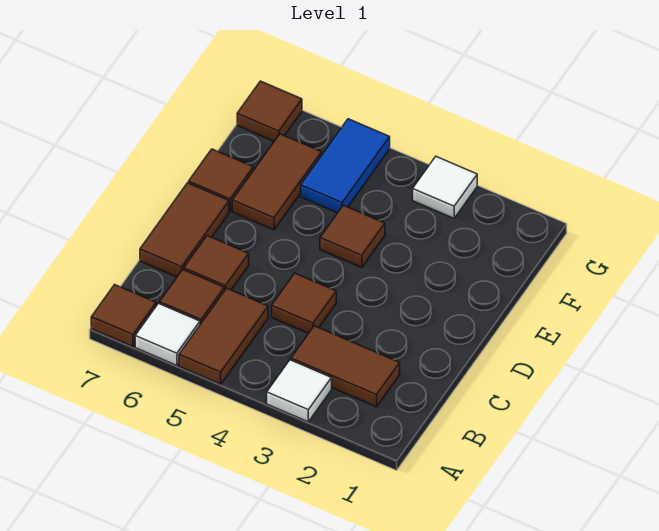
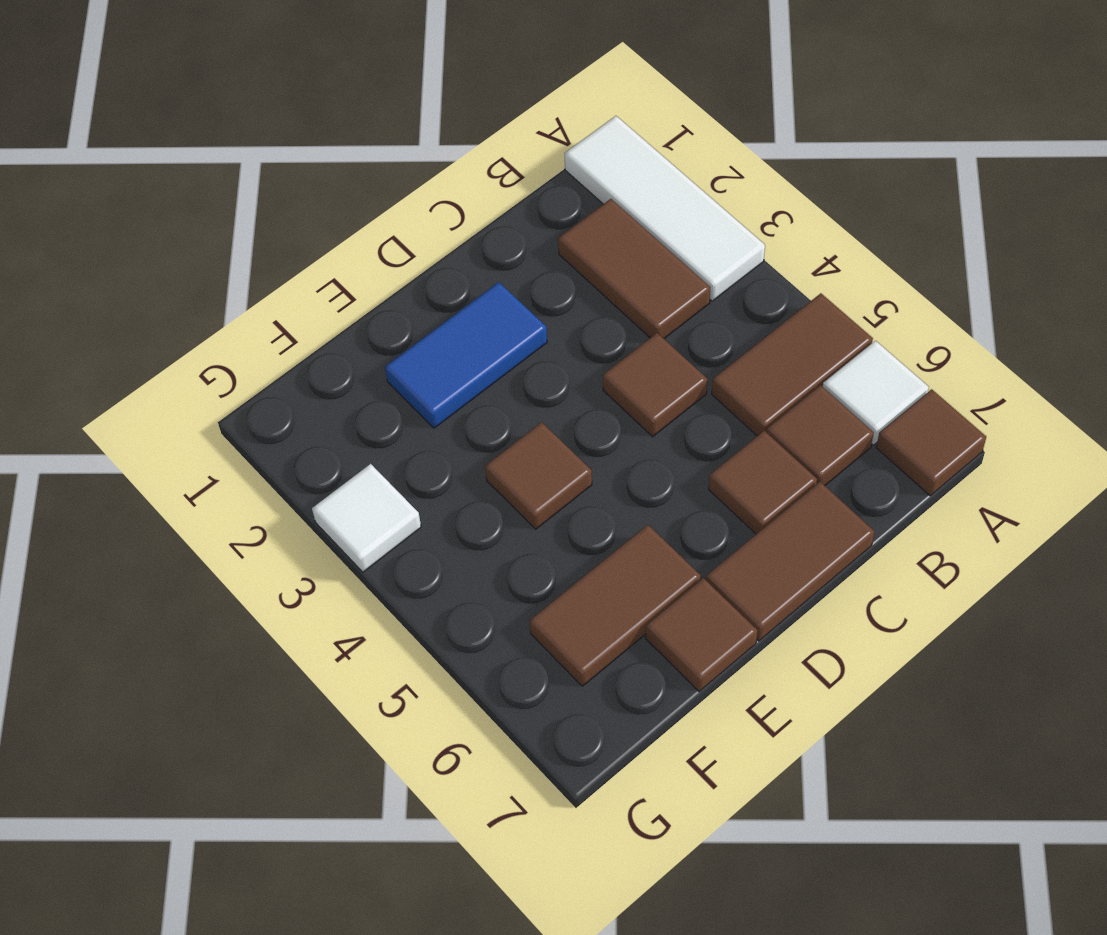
white 1x1 tile [267,360,332,422] -> white 1x3 tile [564,116,765,301]
blue 1x2 tile [301,119,390,213] -> blue 1x2 tile moved to [385,282,547,428]
brown 1x1 tile [237,81,302,141] -> none

